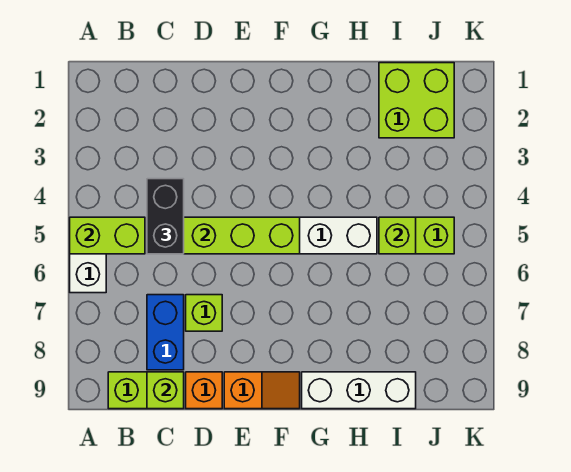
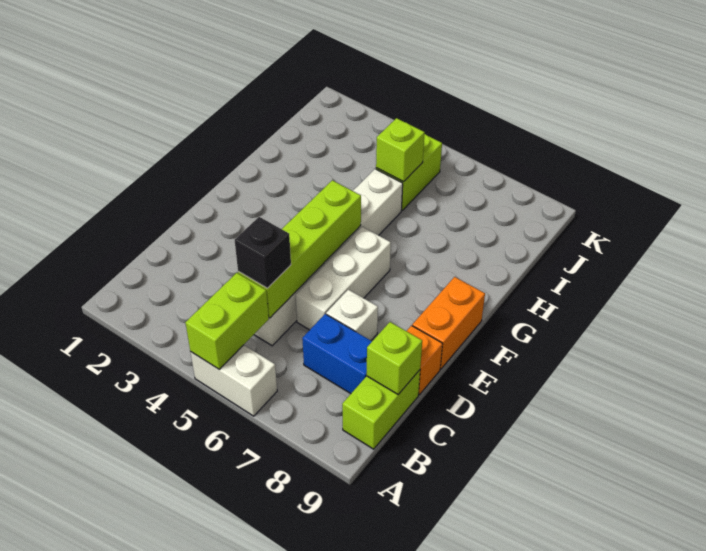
black 1x2 brick [147,179,184,254] -> black 1x1 brick [235,217,291,288]
lime 1x1 brick [186,295,222,331] -> white 1x1 brick [326,290,378,340]
orange 1x2 slope [224,372,300,409] -> orange 1x2 brick [412,277,485,369]
white 1x3 brick [302,372,416,409] -> white 1x3 brick moved to [296,227,391,330]
lime 2x2 brick [379,63,454,138] -> none

